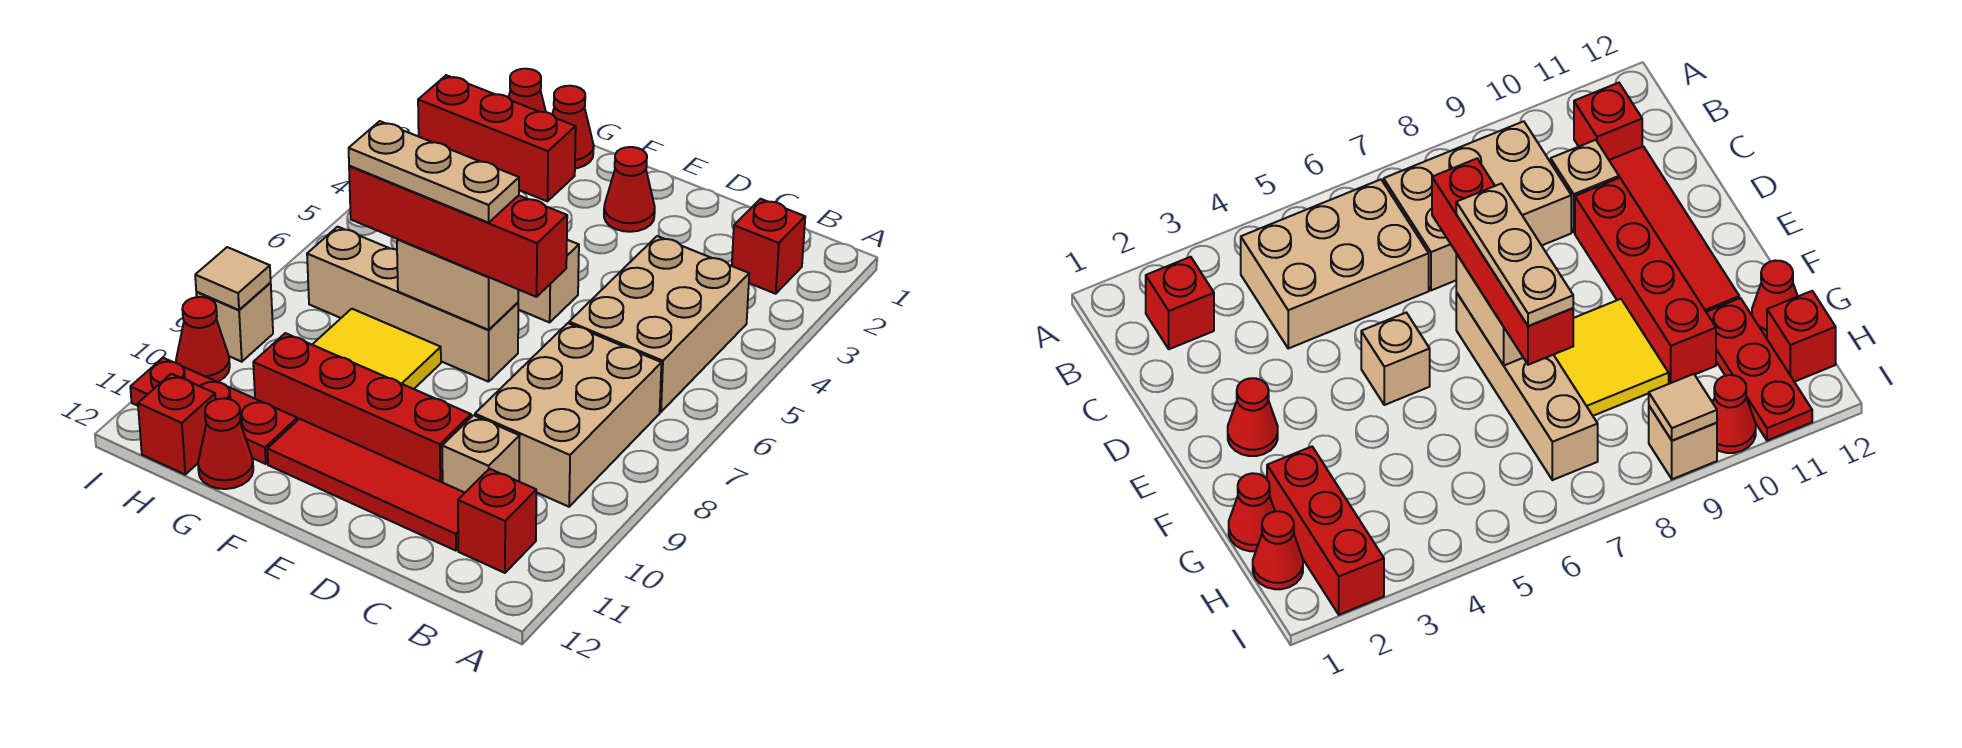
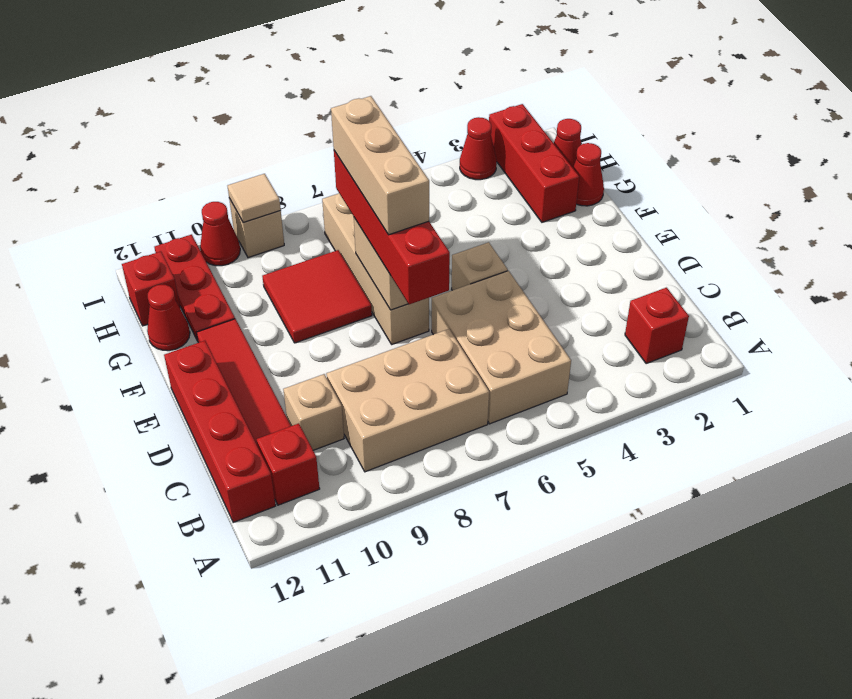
tan 2x3 brick [569,236,749,412] -> tan 2x3 brick turned to [432,271,571,424]
red 1x4 brick [253,333,471,482] -> red 1x4 brick moved to [164,341,276,523]
red 1x1 cone [604,147,655,232] -> red 1x1 cone moved to [460,117,497,180]
tan 1x3 plate [349,121,519,223] -> tan 1x3 brick [331,96,429,235]
yellow 2x2 tile [312,309,441,389] -> red 2x2 tile [262,250,372,343]

